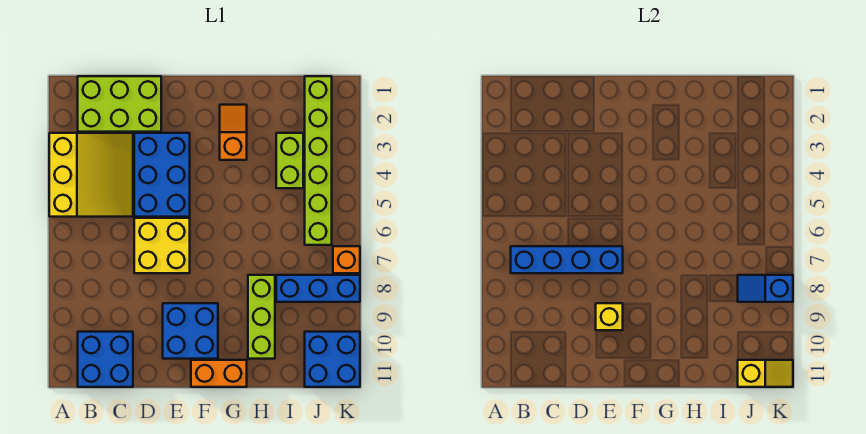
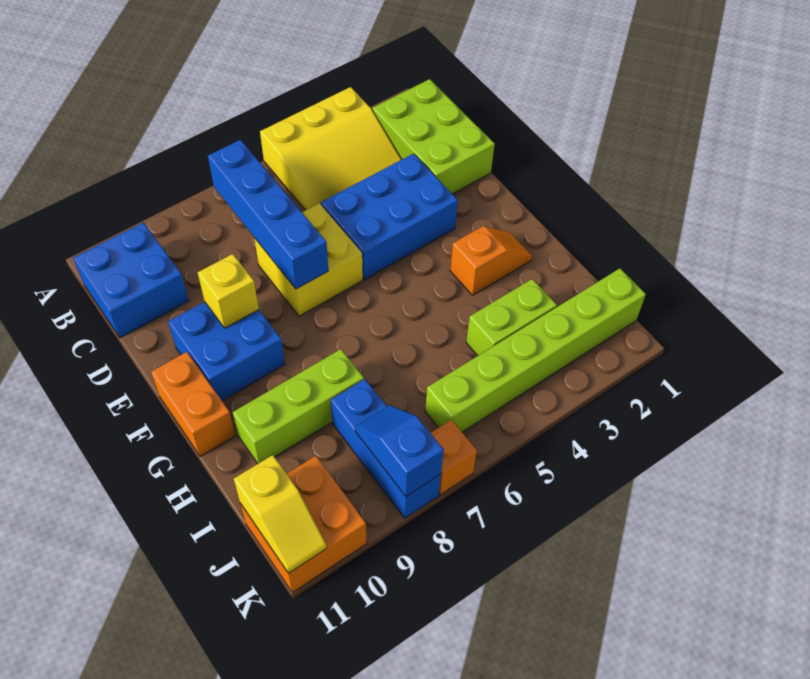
blue 2x2 brick [305,332,360,387] -> orange 2x2 brick [240,456,367,593]

